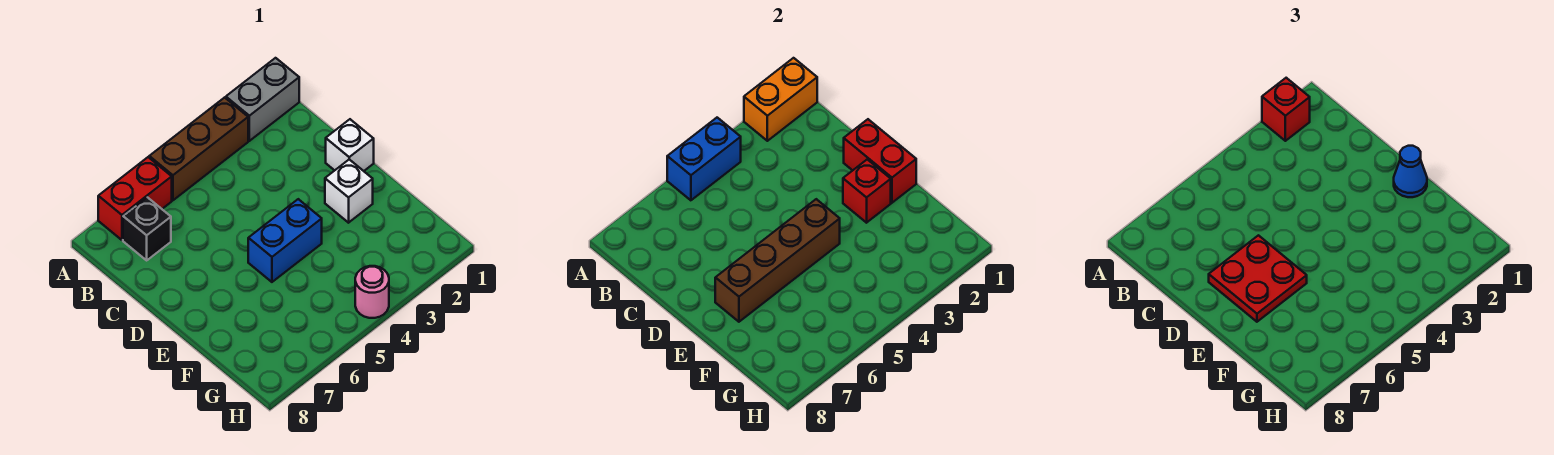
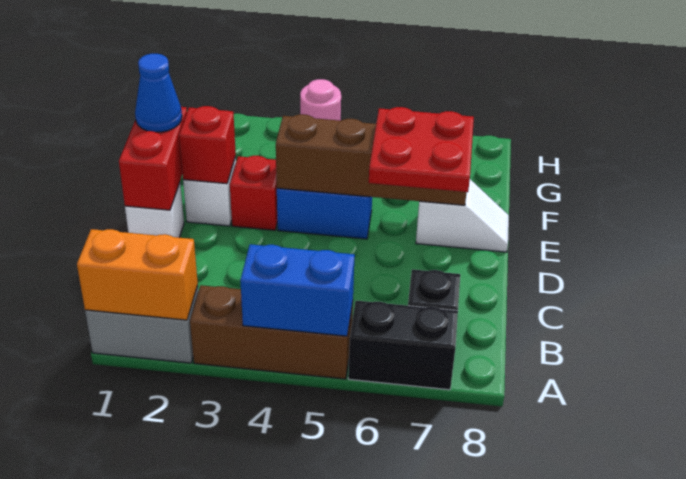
red 1x1 brick [1262,78,1310,141] -> red 1x1 brick moved to [230,156,277,230]
red 1x2 brick [98,157,172,240] -> black 1x2 brick [348,301,458,390]
none -> white 1x2 slope [416,179,509,252]

